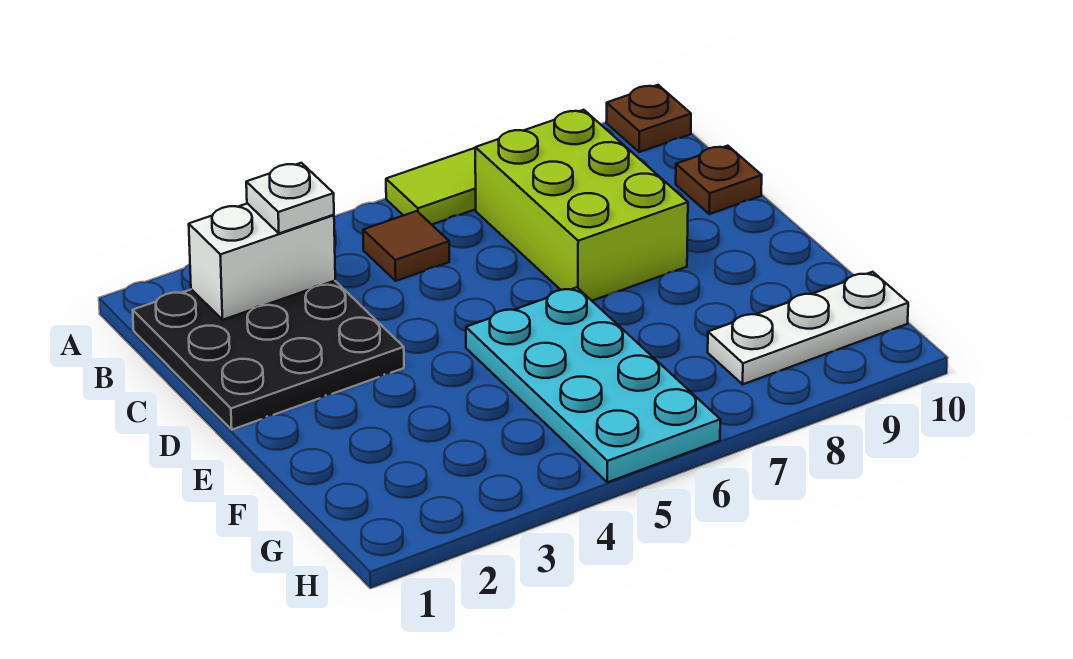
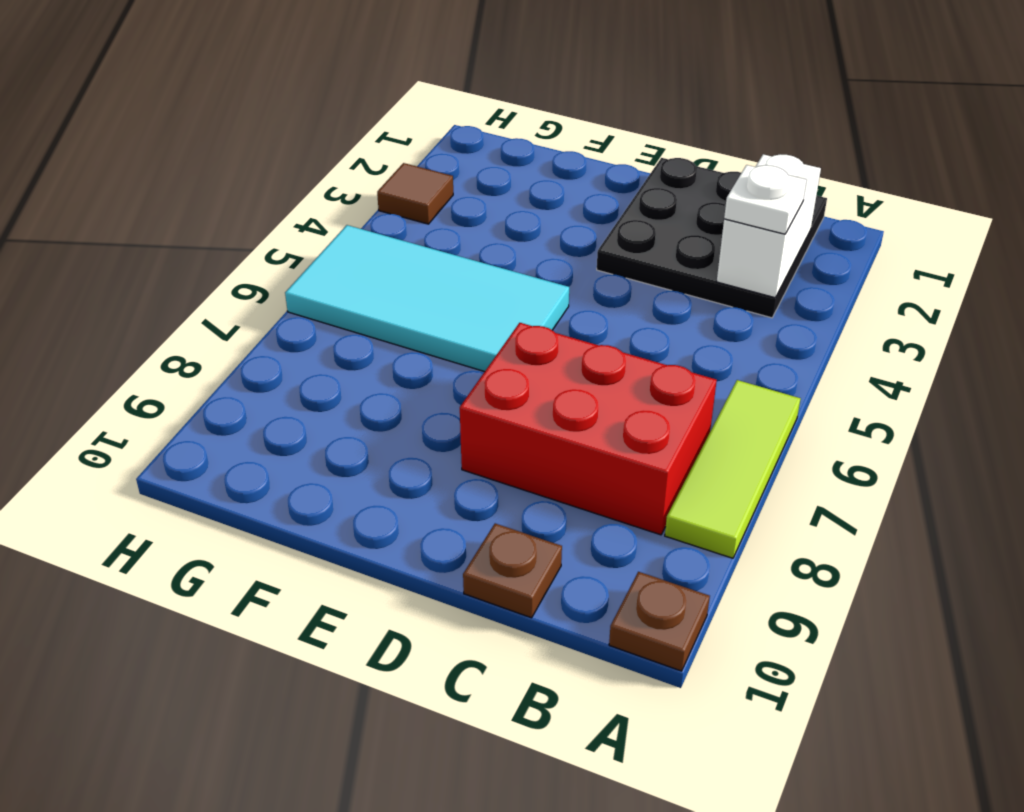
brown 1x1 tile [363,211,449,281] -> brown 1x1 tile moved to [377,163,453,224]
lime 2x3 brick [475,110,688,301] -> red 2x3 brick [460,323,717,535]
cyan 2x4 plate [466,287,720,482] -> cyan 2x4 tile [285,225,569,372]
white 1x3 plate [708,272,908,384] -> none

